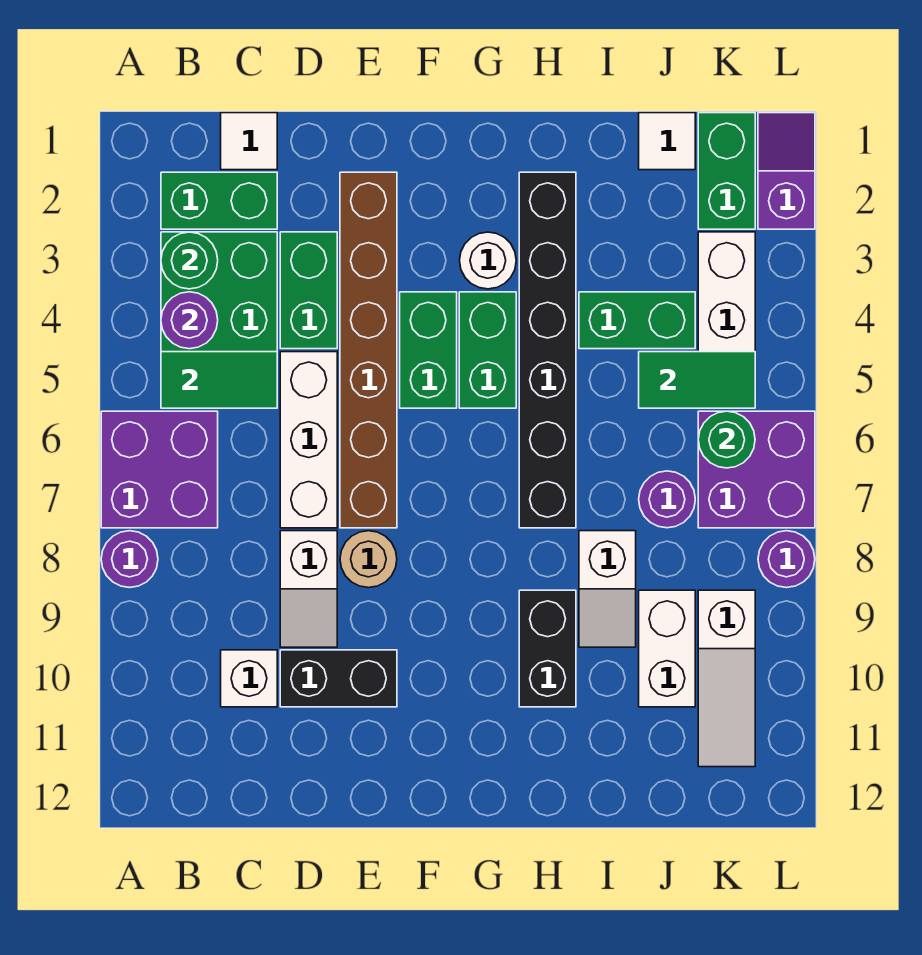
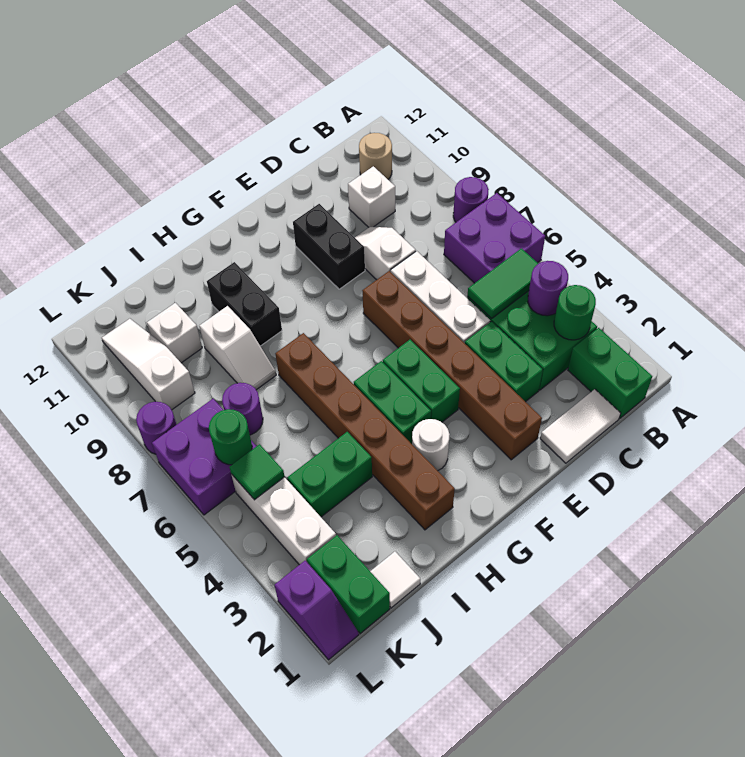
green 1x2 brick [161,172,277,229] -> green 1x2 brick turned to [568,328,652,418]
white 1x1 tile [221,113,277,170] -> white 1x2 tile [540,389,621,463]
black 1x2 brick [280,650,397,707] -> black 1x2 brick turned to [293,204,365,289]
tan 1x1 round brick [340,531,397,588] -> tan 1x1 round brick moved to [359,133,392,179]
black 1x6 brick [519,172,576,528] -> brown 1x6 brick [276,333,455,530]
white 1x2 slope [579,531,636,647] -> white 1x2 slope turned to [199,306,276,390]
green 1x2 tile [639,352,755,408] -> green 1x1 tile [230,444,285,500]
white 1x2 brick [639,590,695,707] -> white 1x1 brick [147,303,202,363]

